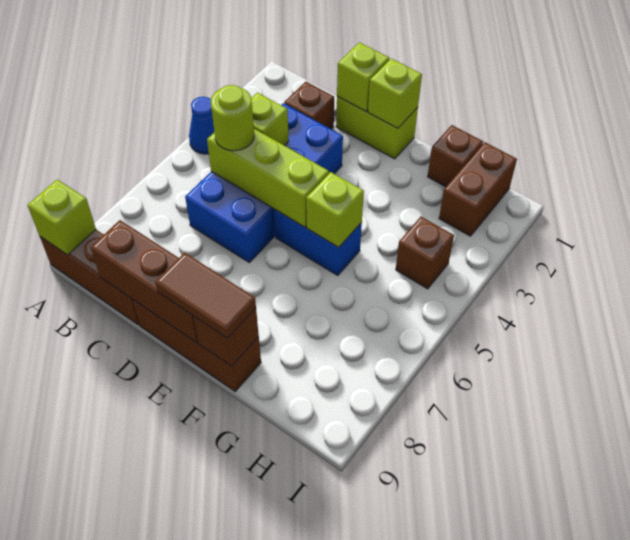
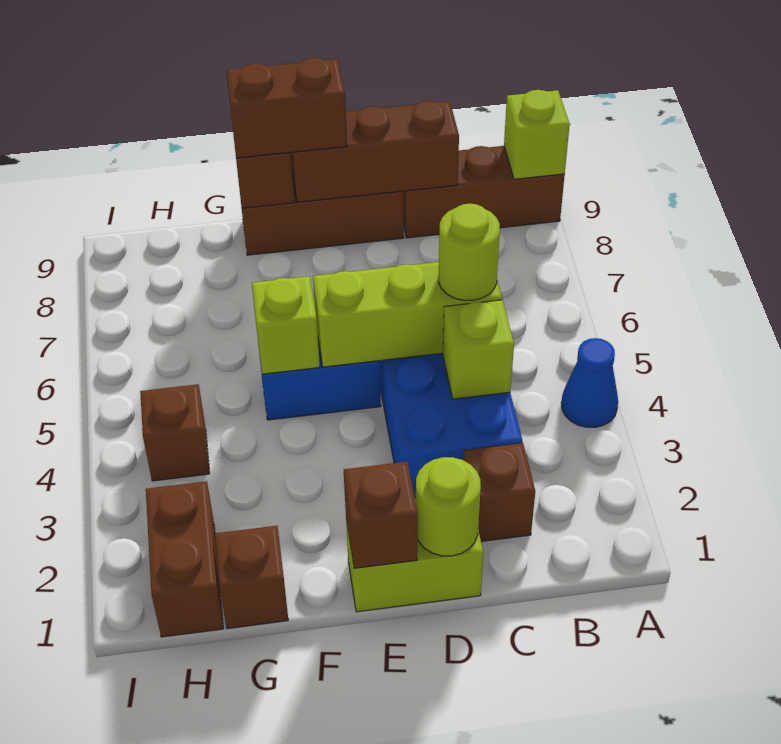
lime 1x1 brick [337,42,389,111] -> lime 1x1 round brick [416,457,481,556]
lime 1x1 brick [368,59,422,128] -> brown 1x1 brick [344,462,418,568]
brown 1x2 tile [155,253,256,339] -> brown 1x2 brick [226,58,347,158]

